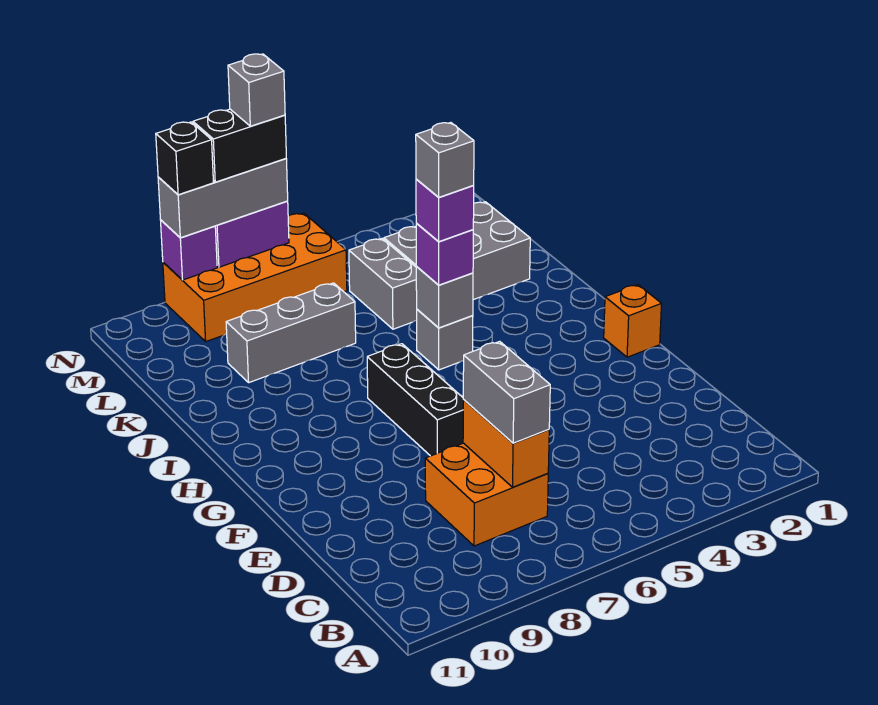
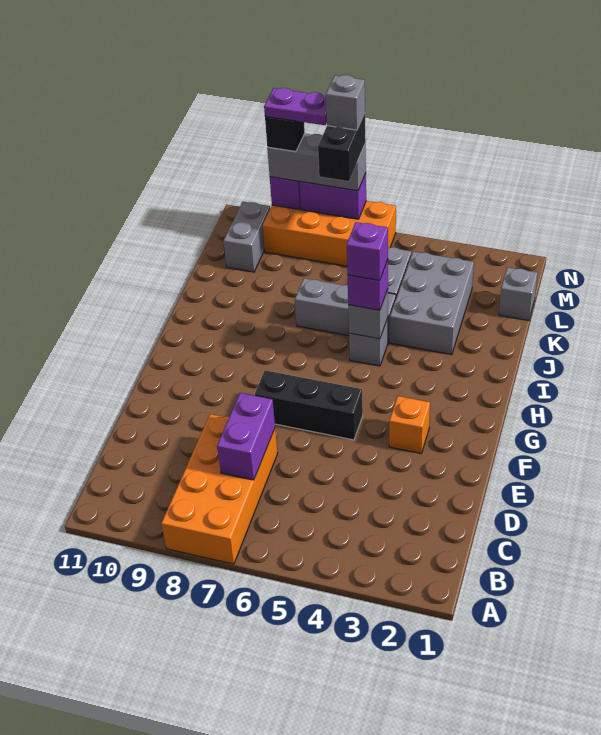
orange 2x2 brick [425,443,548,546] -> orange 2x4 brick [161,414,278,564]
orange 1x2 brick [463,400,549,487] -> purple 1x2 brick [217,393,275,480]
grey 1x2 brick [463,341,550,443] -> grey 1x2 brick moved to [223,202,270,272]
black 1x3 brick [367,344,463,456] -> black 1x3 brick turned to [255,370,363,440]
orange 1x1 brick [604,285,662,357] -> orange 1x1 brick moved to [389,396,430,453]
grey 1x1 brick [416,123,474,197] -> grey 1x1 brick moved to [499,267,537,321]
grey 2x3 brick [384,202,530,300] -> grey 2x3 brick turned to [390,252,474,355]
grey 1x3 brick [226,283,356,382] -> grey 1x3 brick moved to [295,278,396,342]
black 1x2 brick [193,109,286,182] -> black 1x2 brick turned to [318,113,366,181]
none -> purple 1x2 plate [264,88,327,125]

